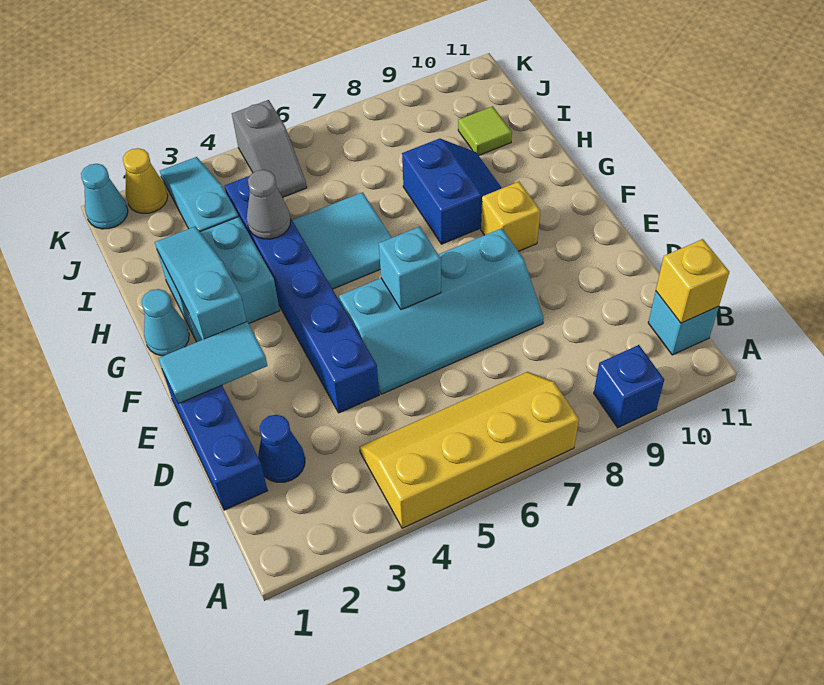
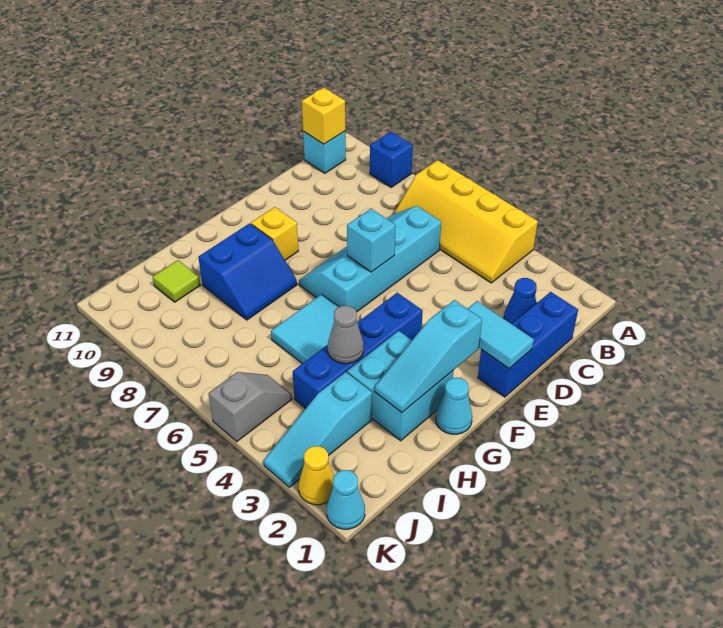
blue 1x6 brick [225,176,379,413] -> blue 1x4 brick [293,293,423,408]
cyan 2x4 slope [339,228,544,394] -> cyan 2x4 slope turned to [299,206,441,312]
blue 2x2 slope [402,138,502,244] -> blue 2x2 slope turned to [198,223,297,320]

